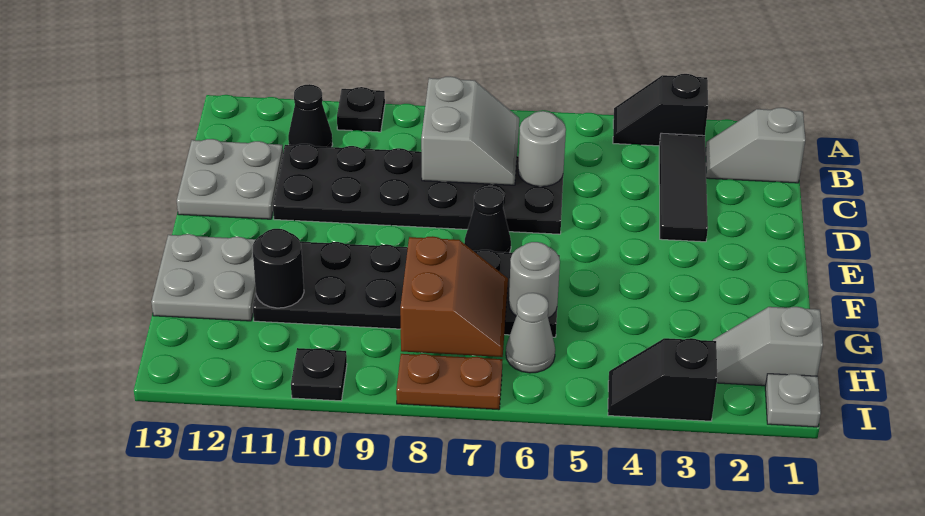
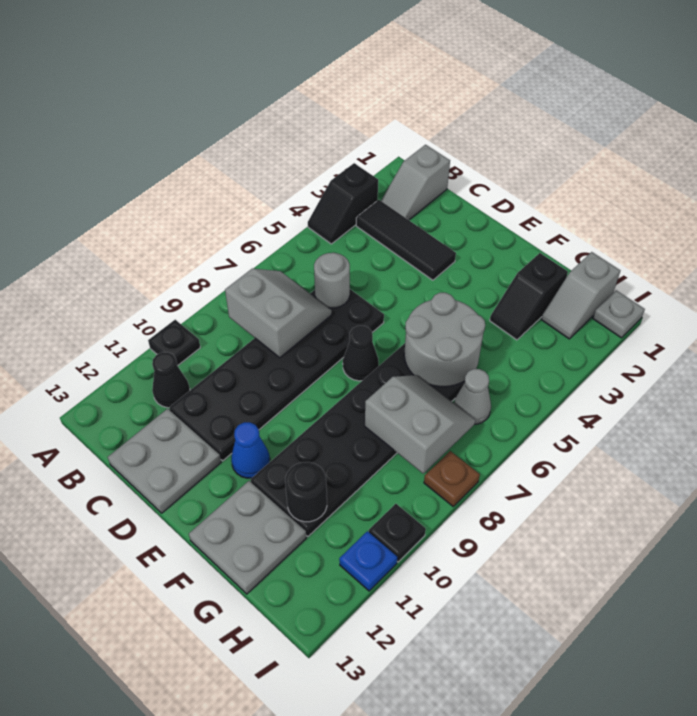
none -> blue 1x1 cone [231,422,270,478]
grey 1x1 round brick [509,242,560,318] -> grey 2x2 round brick [404,293,485,387]
brown 2x2 slope [400,236,508,357] -> grey 2x2 slope [365,375,475,473]
black 1x2 slope [608,338,717,421] -> black 1x2 slope moved to [490,253,568,340]
brown 1x2 plate [396,354,502,410] -> brown 1x1 plate [424,451,480,506]
none -> blue 1x1 plate [339,531,397,591]

